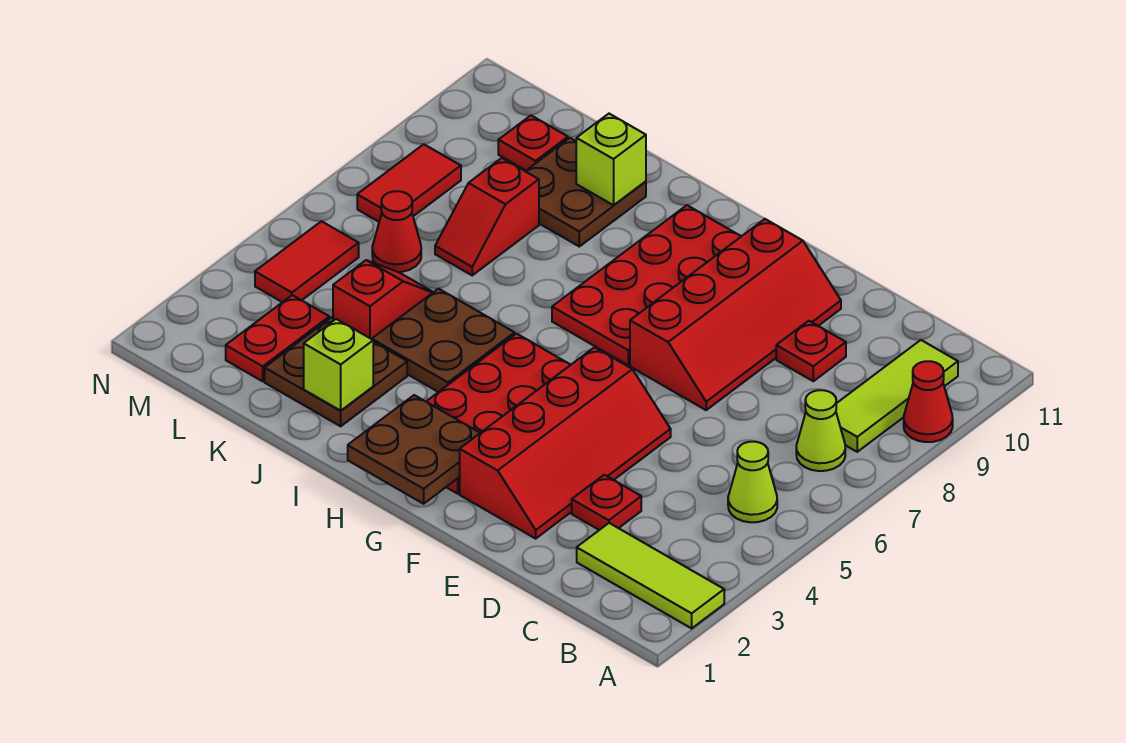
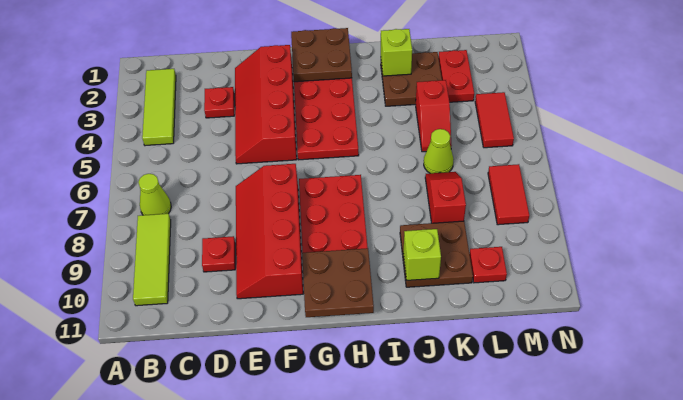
lime 1x3 tile [577,523,724,628] -> lime 1x3 tile turned to [142,69,176,146]
red 1x1 cone [904,361,953,442] -> none
lime 1x1 cone [728,442,777,522] -> lime 1x1 cone moved to [424,129,454,173]
brown 2x2 plate [372,289,515,392] -> brown 2x2 plate moved to [302,248,374,317]
red 1x1 cone [372,191,421,272] -> none

